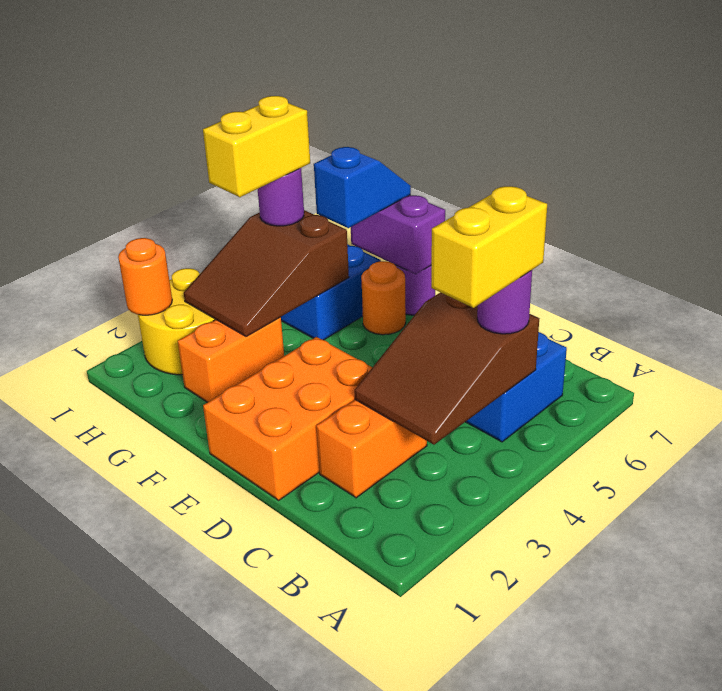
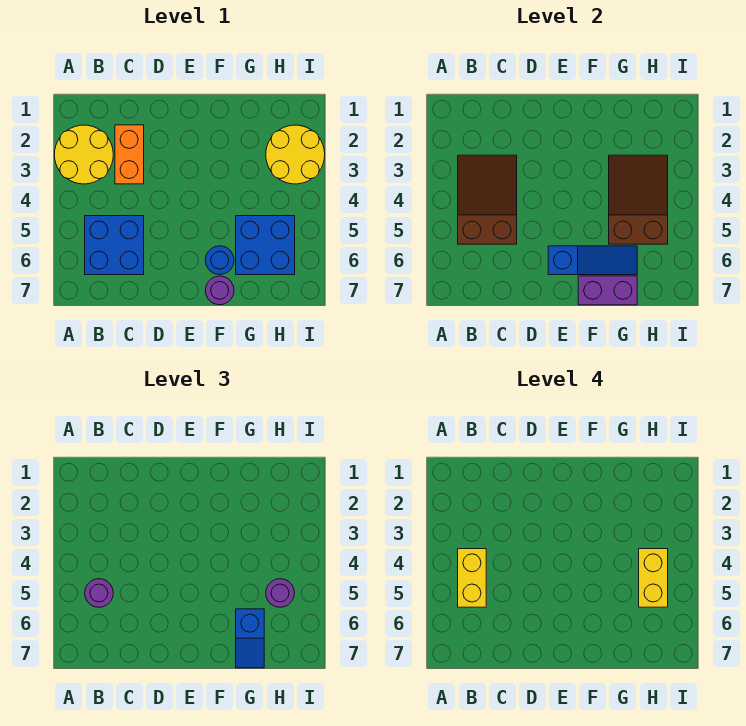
none -> yellow 2x2 round brick [54,125,113,184]
orange 2x3 brick [203,337,372,500] -> none
none -> blue 1x3 slope [548,246,637,275]
orange 1x1 round brick [361,261,406,335] -> blue 1x1 round brick [205,246,234,275]
orange 1x2 brick [178,317,284,402] -> none
orange 1x1 round brick [118,238,172,315] -> none

